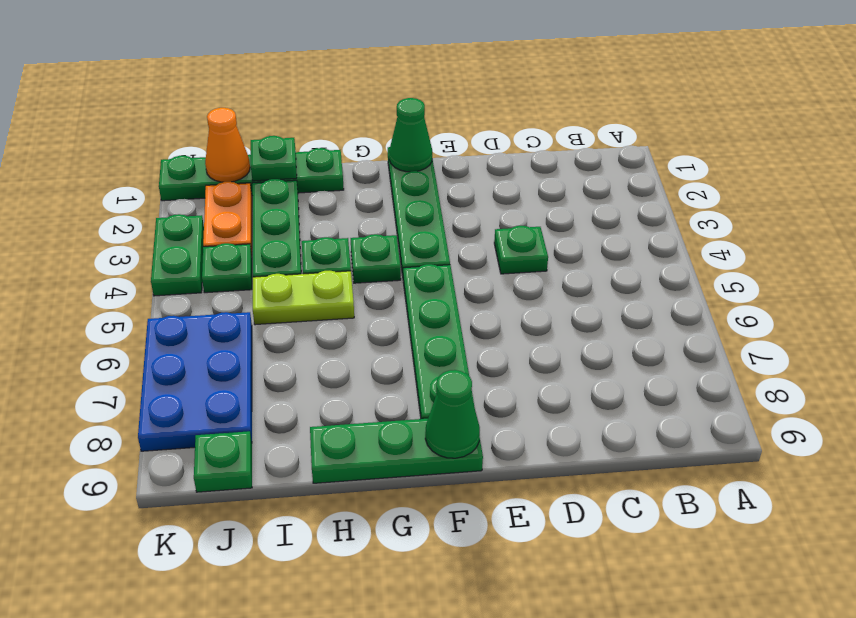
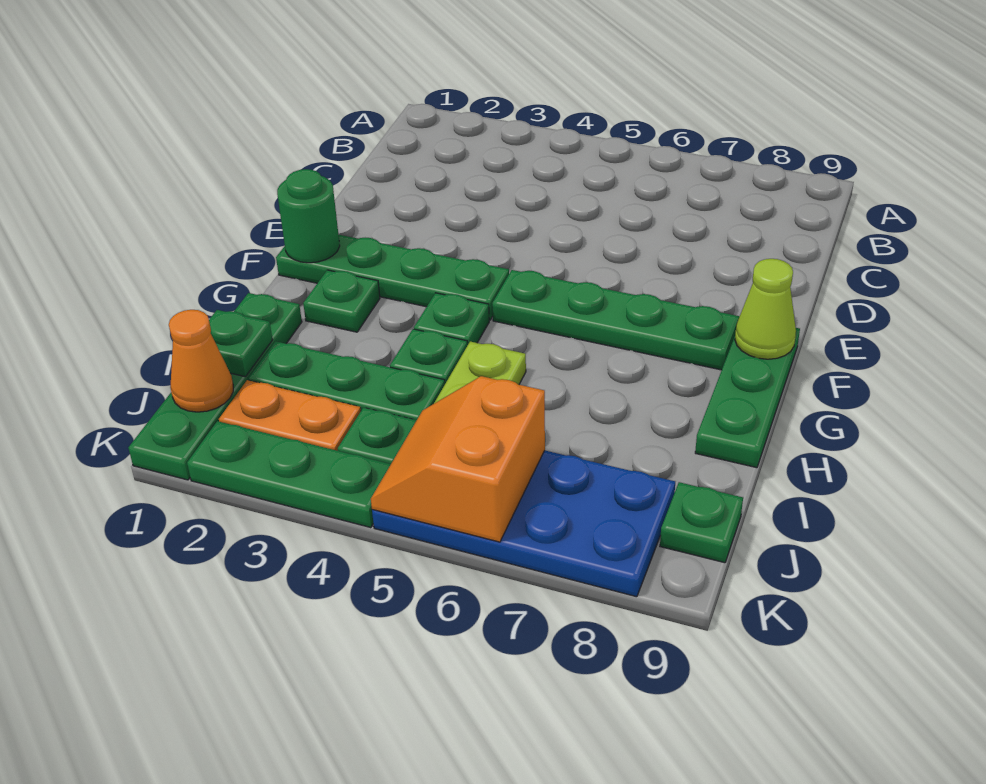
green 1x1 plate [494,226,548,274] -> green 1x1 plate moved to [303,270,380,332]
green 1x1 cone [389,98,432,172] -> green 1x1 round brick [277,169,340,263]
green 1x1 cone [425,370,480,458] -> lime 1x1 cone [735,259,796,359]
none -> orange 2x2 slope [371,376,545,542]
blue 2x3 plate [138,312,252,451] -> blue 2x4 plate [372,451,675,597]
green 1x2 plate [151,214,204,296] -> green 1x3 plate [187,421,391,528]

